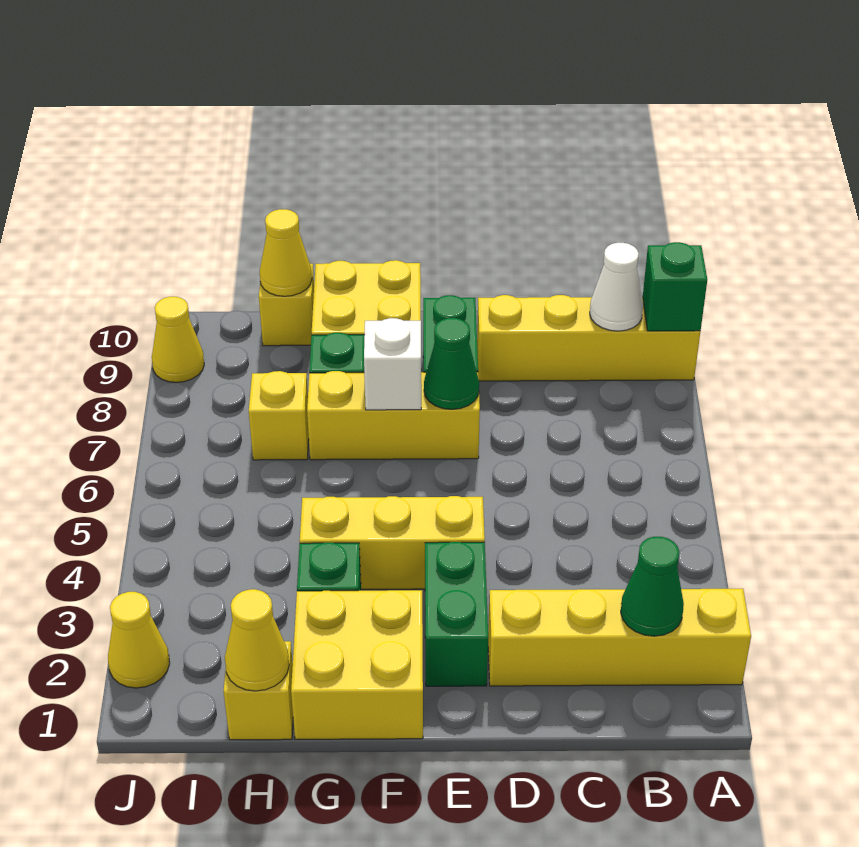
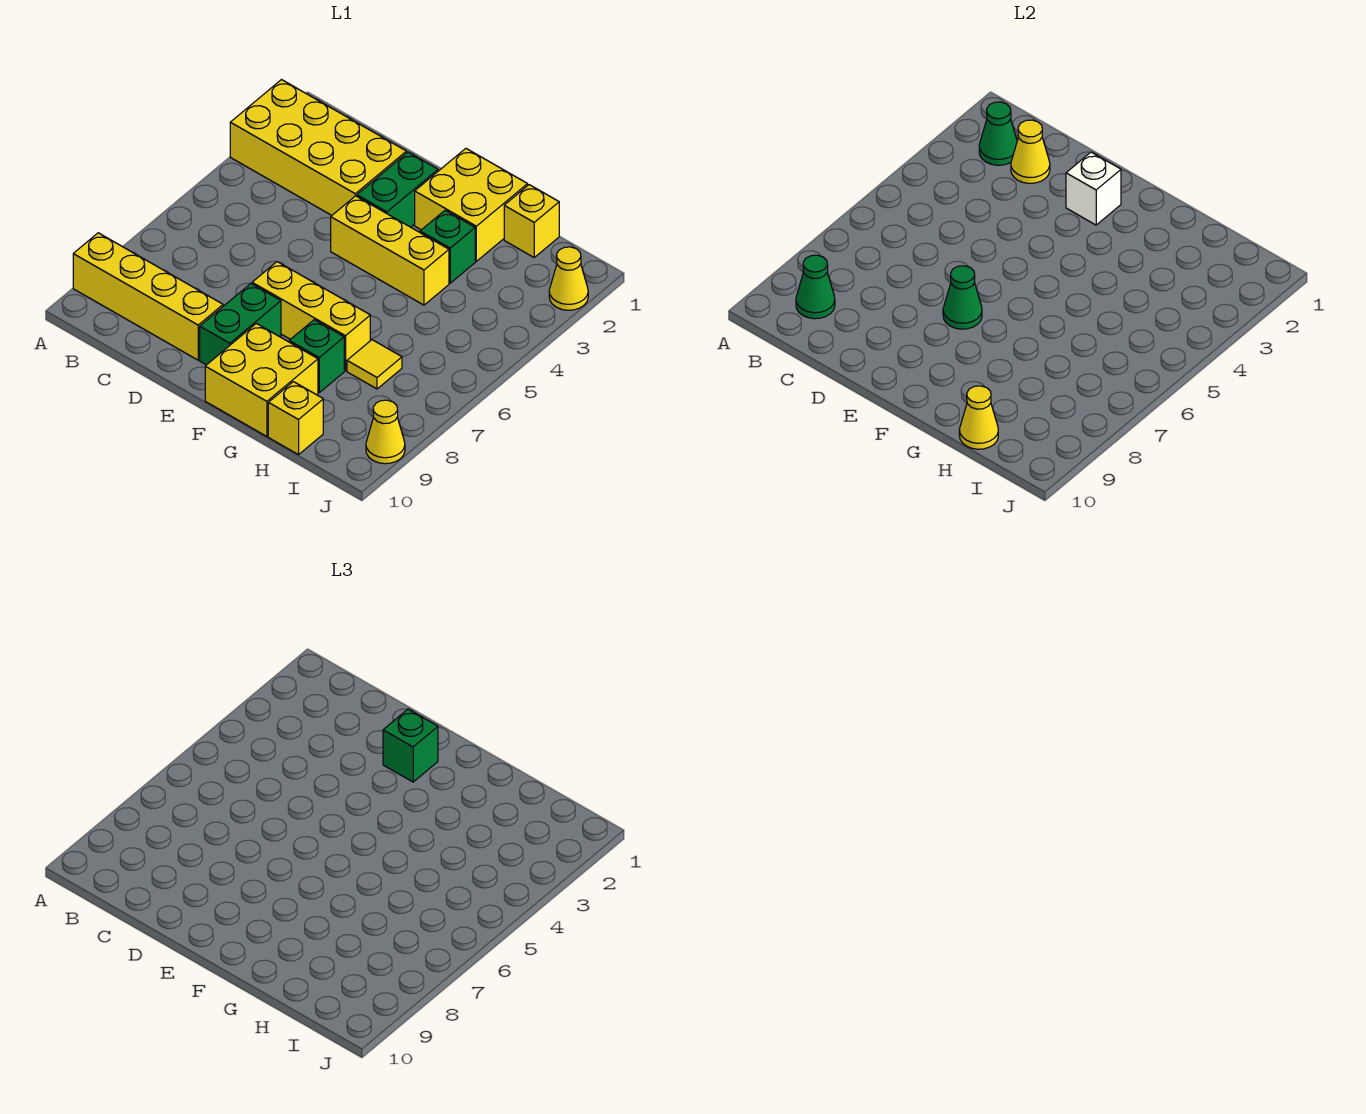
yellow 1x4 brick [488,589,751,686] -> yellow 2x4 brick [230,80,407,215]
green 1x1 brick [643,242,707,331] -> green 1x1 brick moved to [383,709,438,782]
white 1x1 cone [590,243,643,331] -> green 1x1 cone [796,255,835,319]
white 1x1 brick [364,318,421,410] -> white 1x1 brick moved to [1066,152,1121,225]
yellow 1x1 cone [225,589,289,691] -> yellow 1x1 cone moved to [1011,120,1050,183]
yellow 1x1 brick [249,371,309,460] -> yellow 1x1 tile [347,340,402,389]

